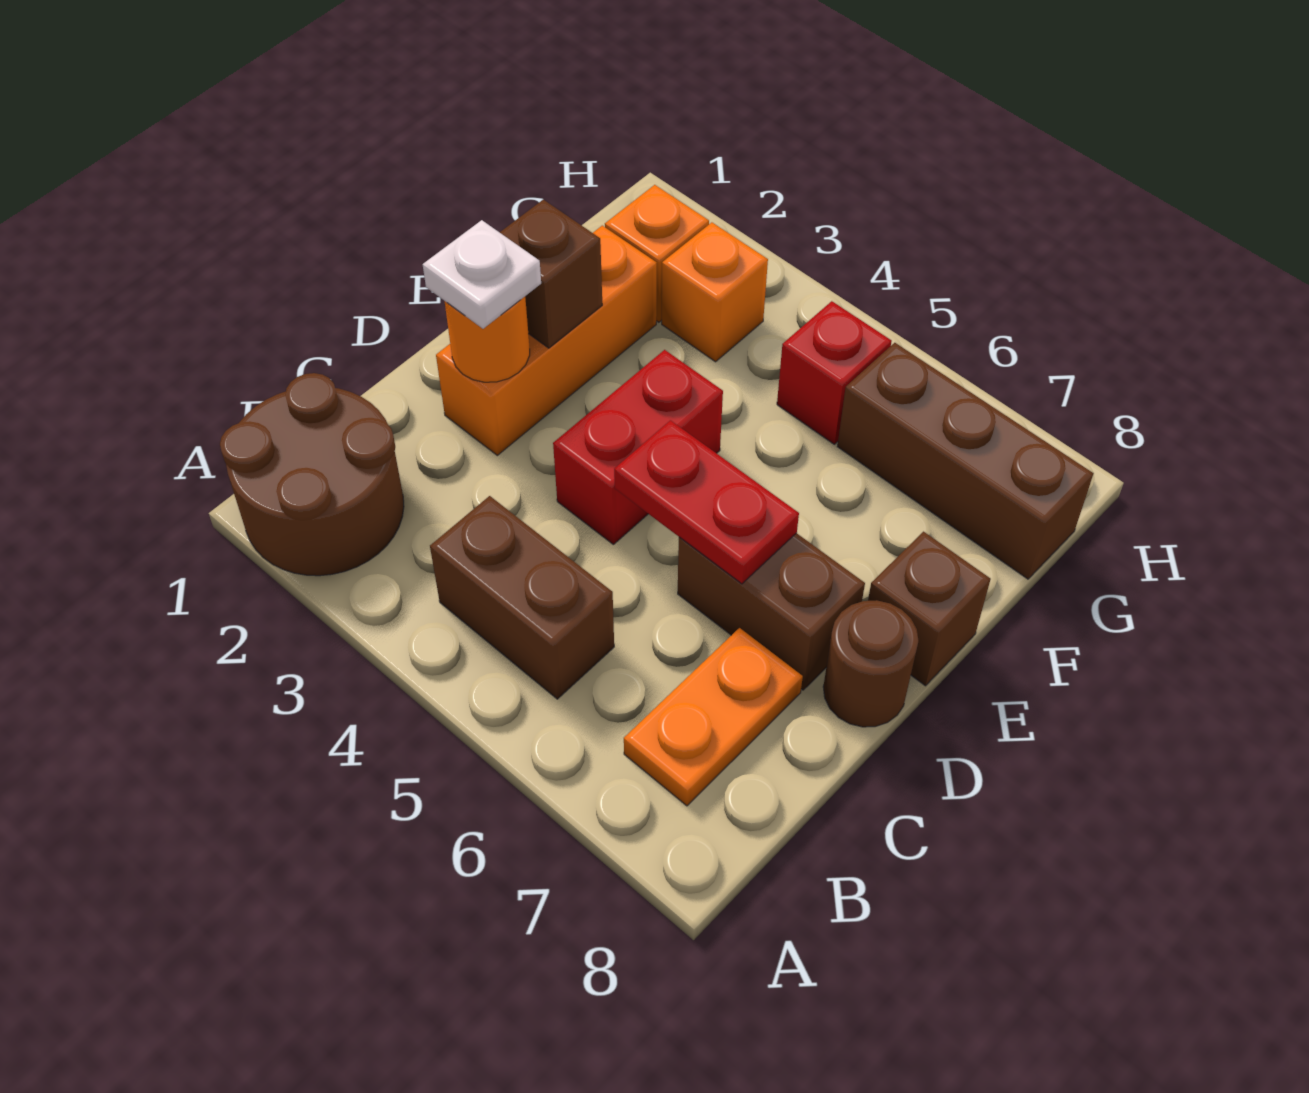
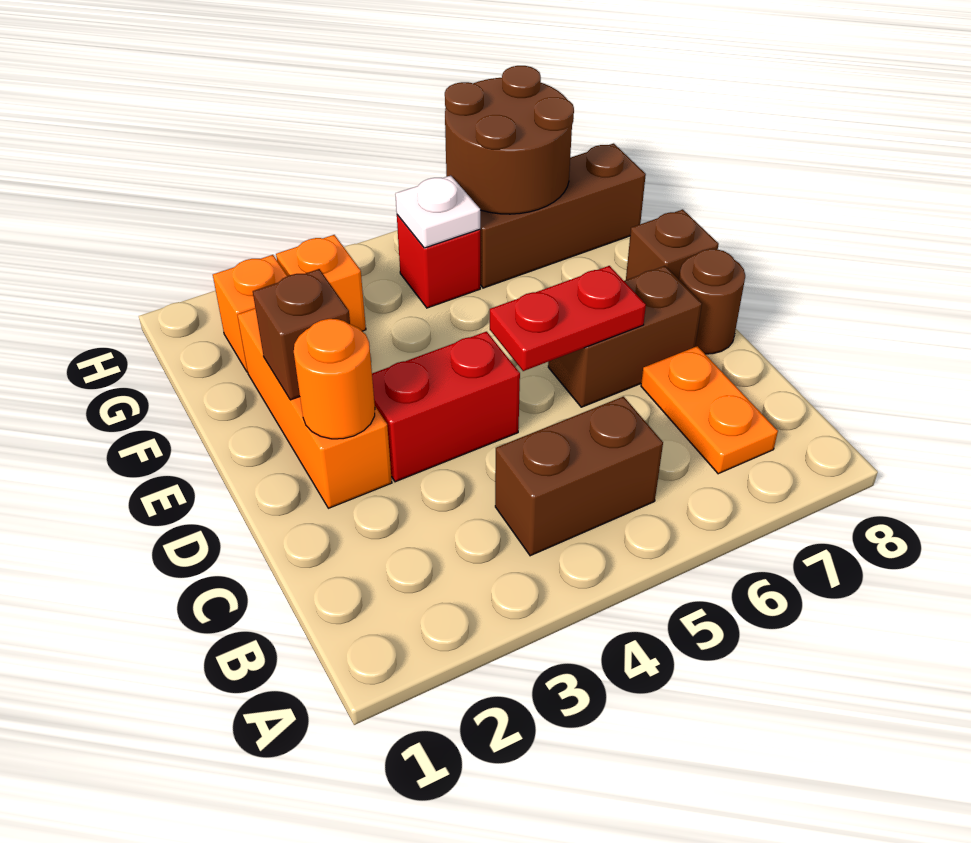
brown 2x2 round brick [220,373,404,576] -> brown 2x2 round brick moved to [445,66,574,214]
white 1x1 plate [423,220,541,329] -> white 1x1 plate moved to [395,176,480,248]
red 1x2 brick [553,350,723,544] -> red 1x2 brick turned to [372,332,520,482]

